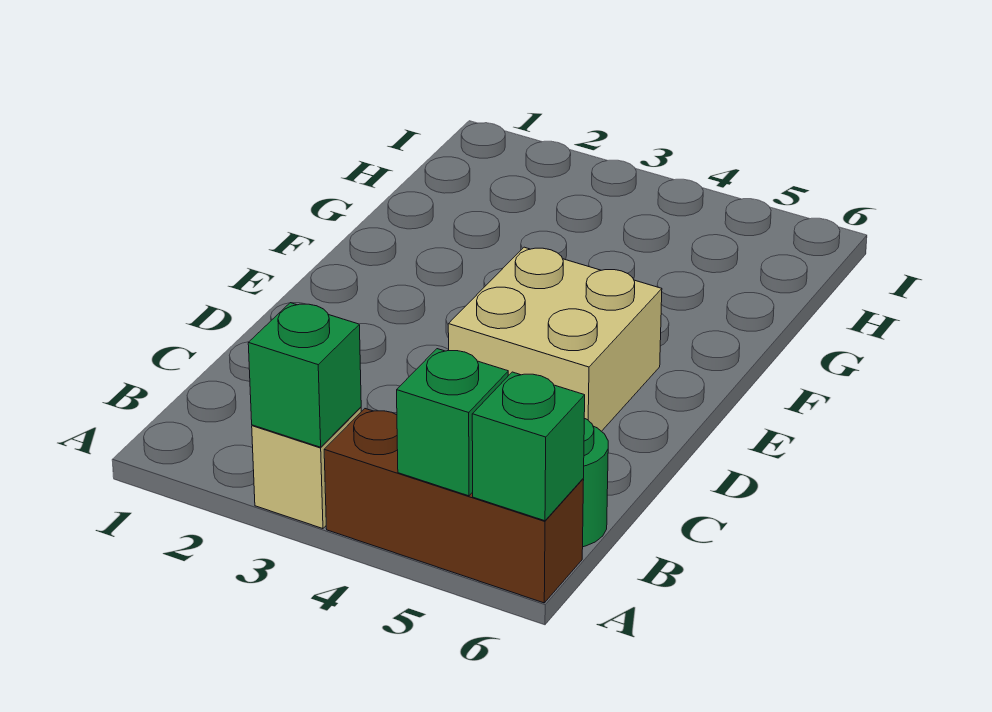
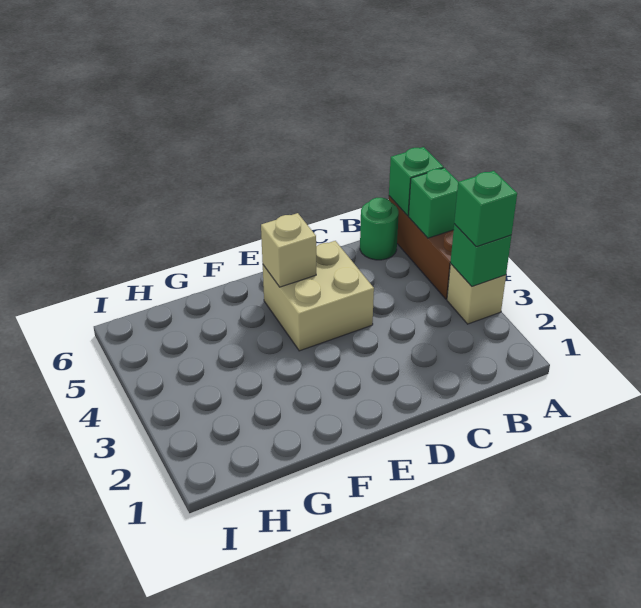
none -> green 1x1 brick [454,171,517,247]
none -> tan 1x1 brick [261,213,316,287]

